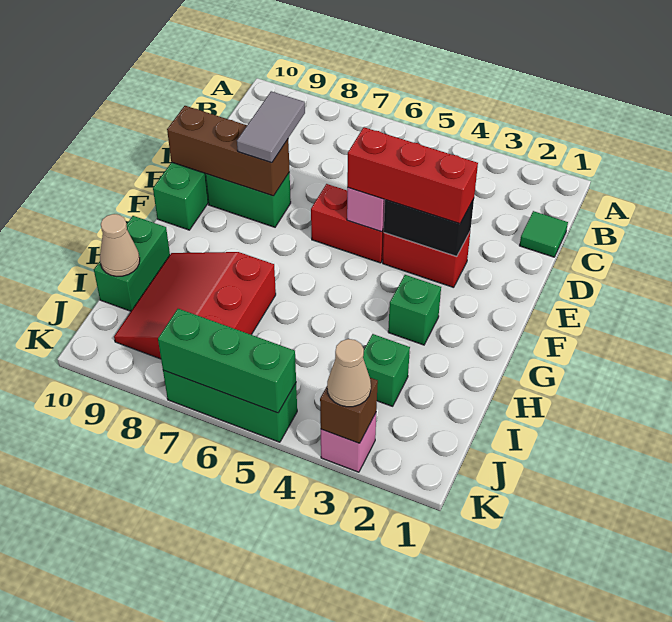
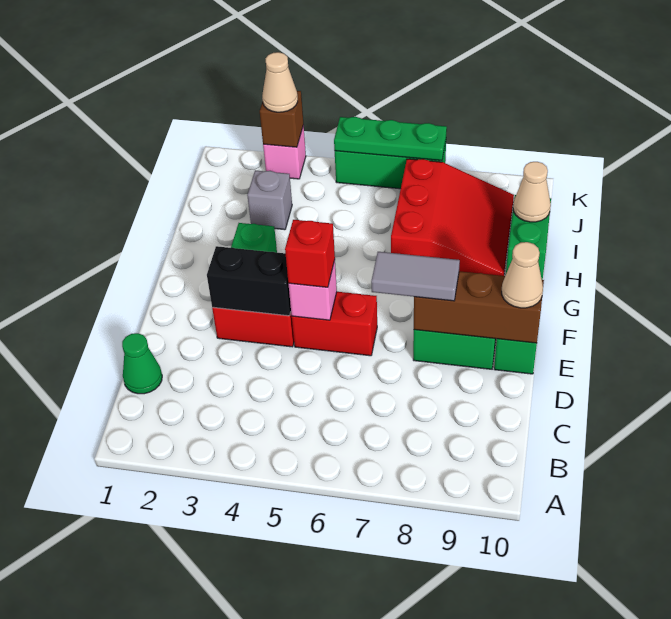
green 1x1 tile [520,211,568,257] -> green 1x1 cone [122,333,162,394]
grey 1x2 tile [237,91,305,163] -> grey 1x2 tile turned to [371,252,460,301]
red 1x3 brick [347,127,478,224] -> red 1x1 brick [285,220,335,287]
none -> tan 1x1 cone [502,242,543,308]
green 1x1 brick [363,334,410,406] -> grey 1x1 brick [247,170,292,230]
green 1x3 brick [158,309,296,413] -> green 1x3 plate [334,117,447,160]

